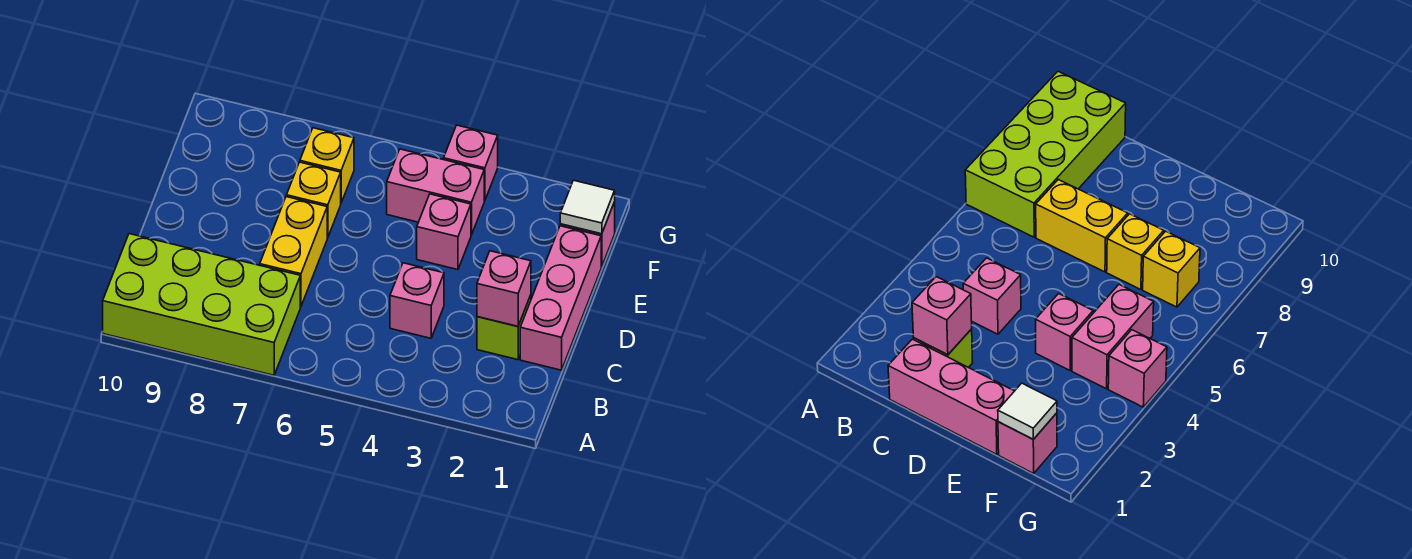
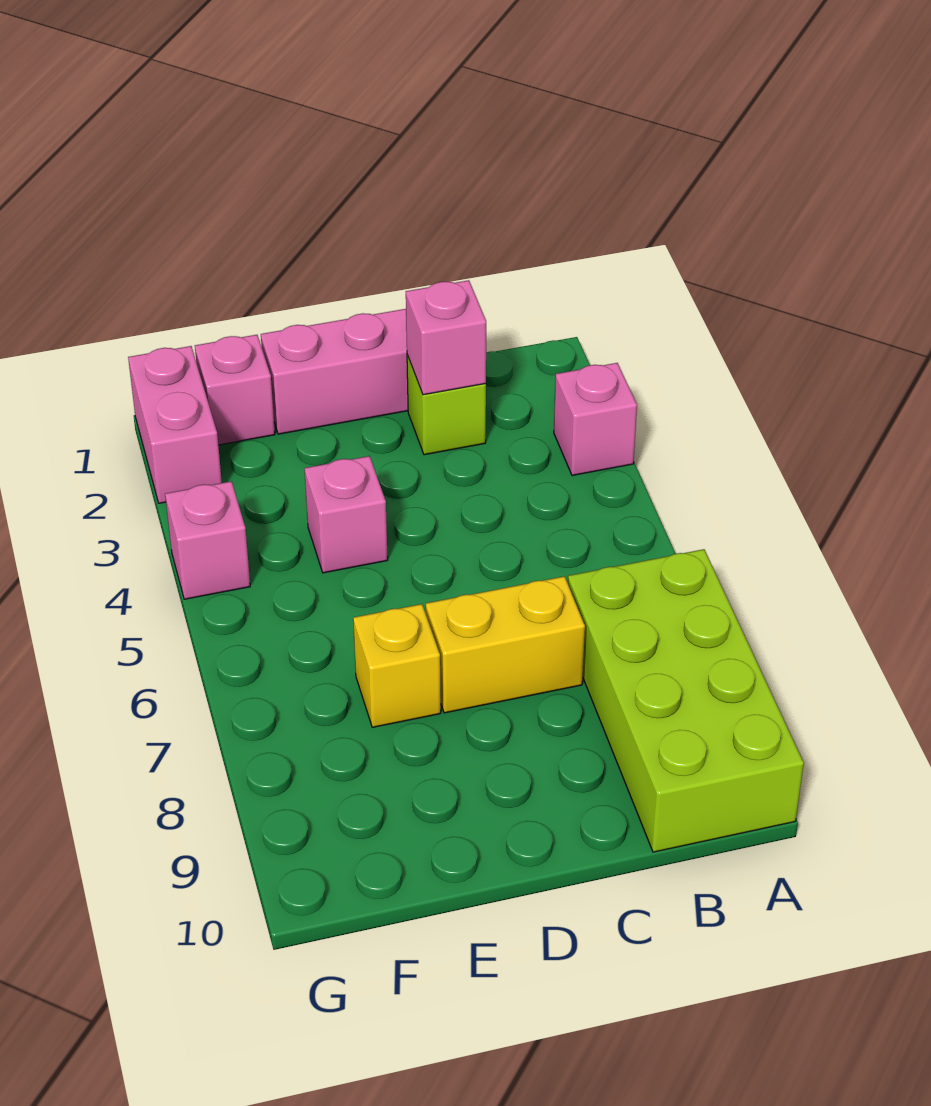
pink 1x1 brick [390,263,444,338] -> pink 1x1 brick moved to [554,363,637,476]
white 1x1 tile [560,180,615,234] -> none
pink 1x2 brick [387,149,484,235] -> pink 1x2 brick moved to [128,346,222,503]
yellow 1x1 brick [300,128,354,203] -> none

